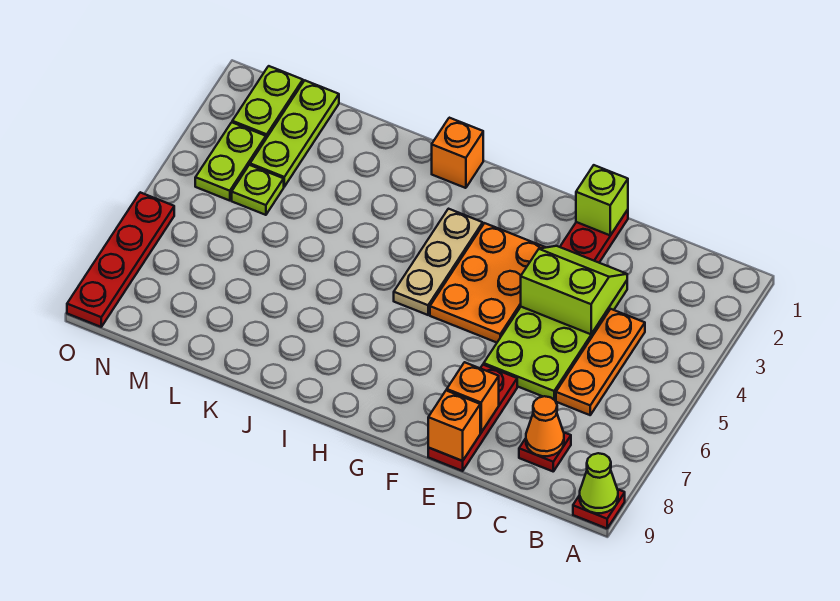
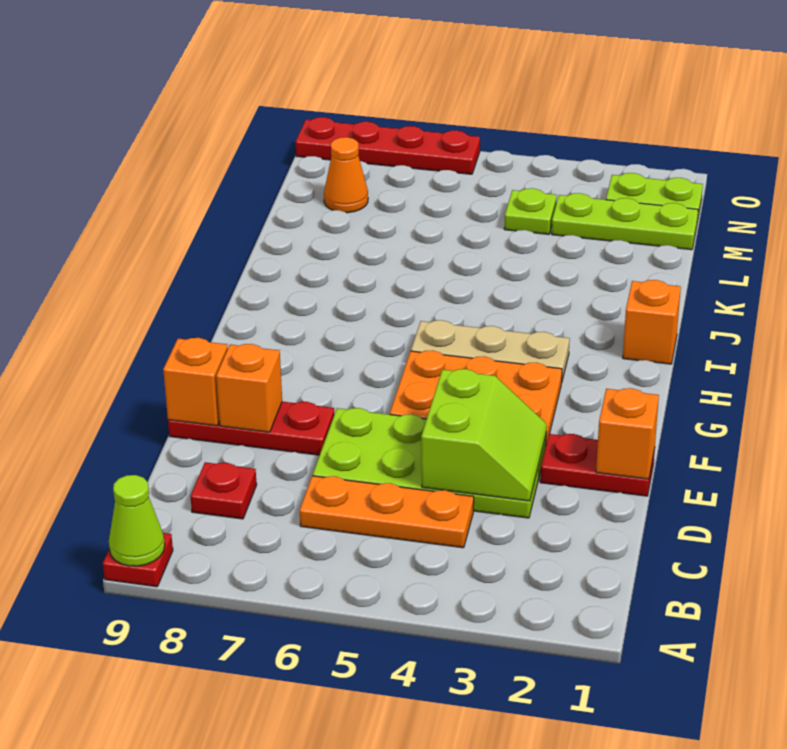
orange 1x1 cone [526,396,564,456] -> orange 1x1 cone moved to [324,137,368,213]
lime 1x1 brick [576,165,628,235] -> orange 1x1 brick [596,388,659,479]
lime 1x2 plate [195,122,266,201] -> none

